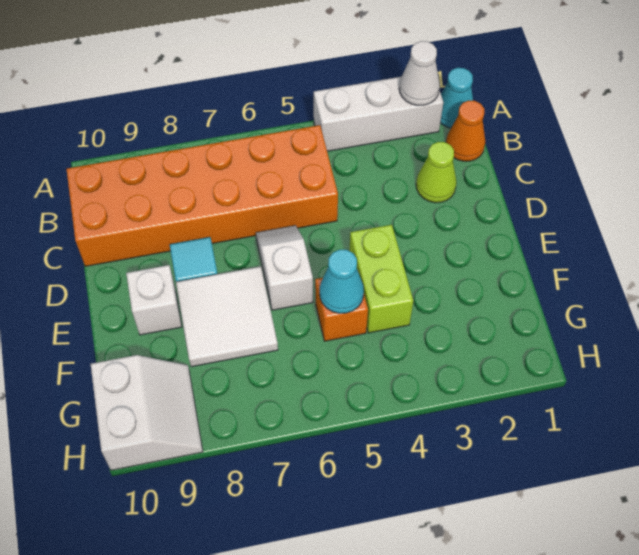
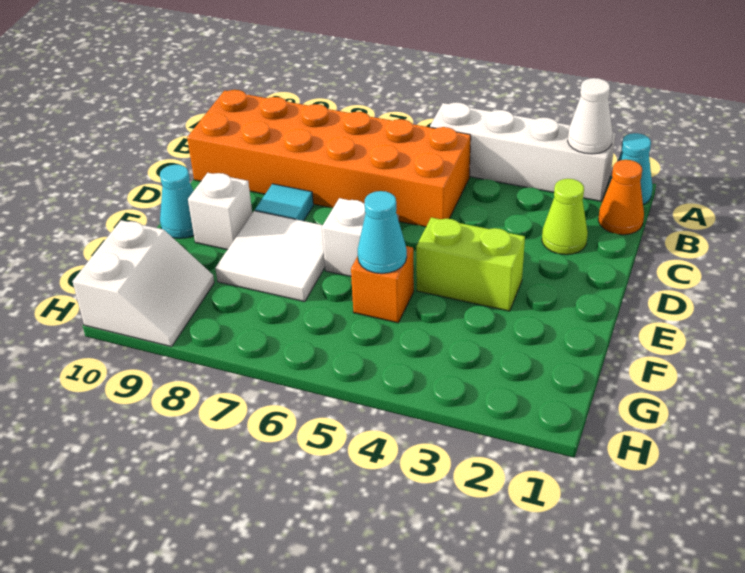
white 1x3 brick [314,77,443,151] -> white 1x4 brick [430,102,616,201]
lime 1x2 brick [349,225,413,333] -> lime 1x2 brick turned to [416,217,525,311]
none -> cyan 1x1 cone [160,165,194,238]

